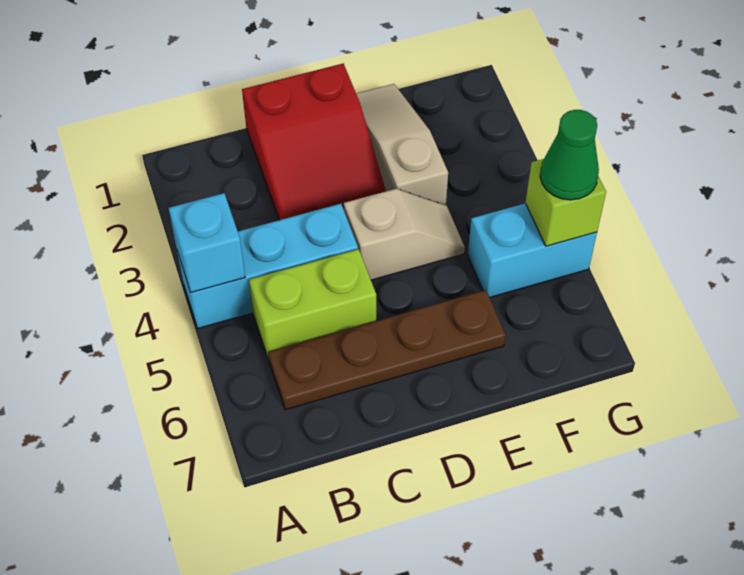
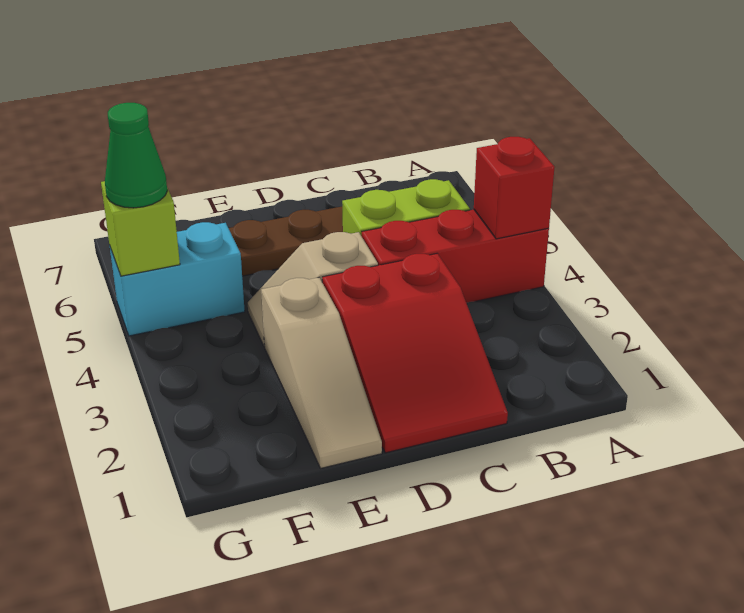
cyan 1x3 brick [177,204,358,328] -> red 1x3 brick [362,210,549,303]
cyan 1x1 brick [169,193,245,293] -> red 1x1 brick [474,137,555,239]
red 2x3 slope [242,64,386,220] -> red 2x3 slope turned to [322,253,508,453]

